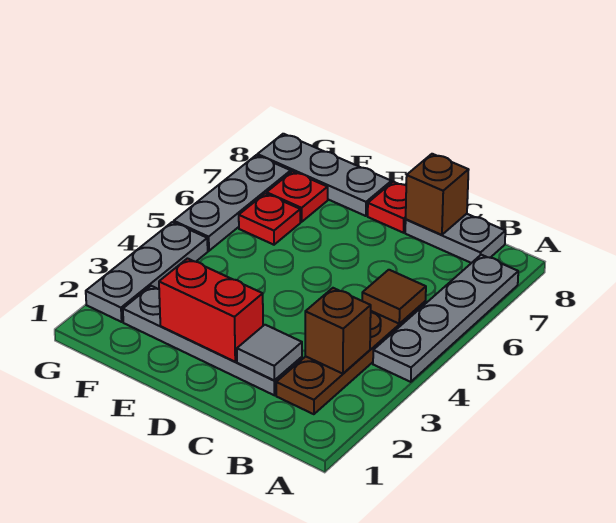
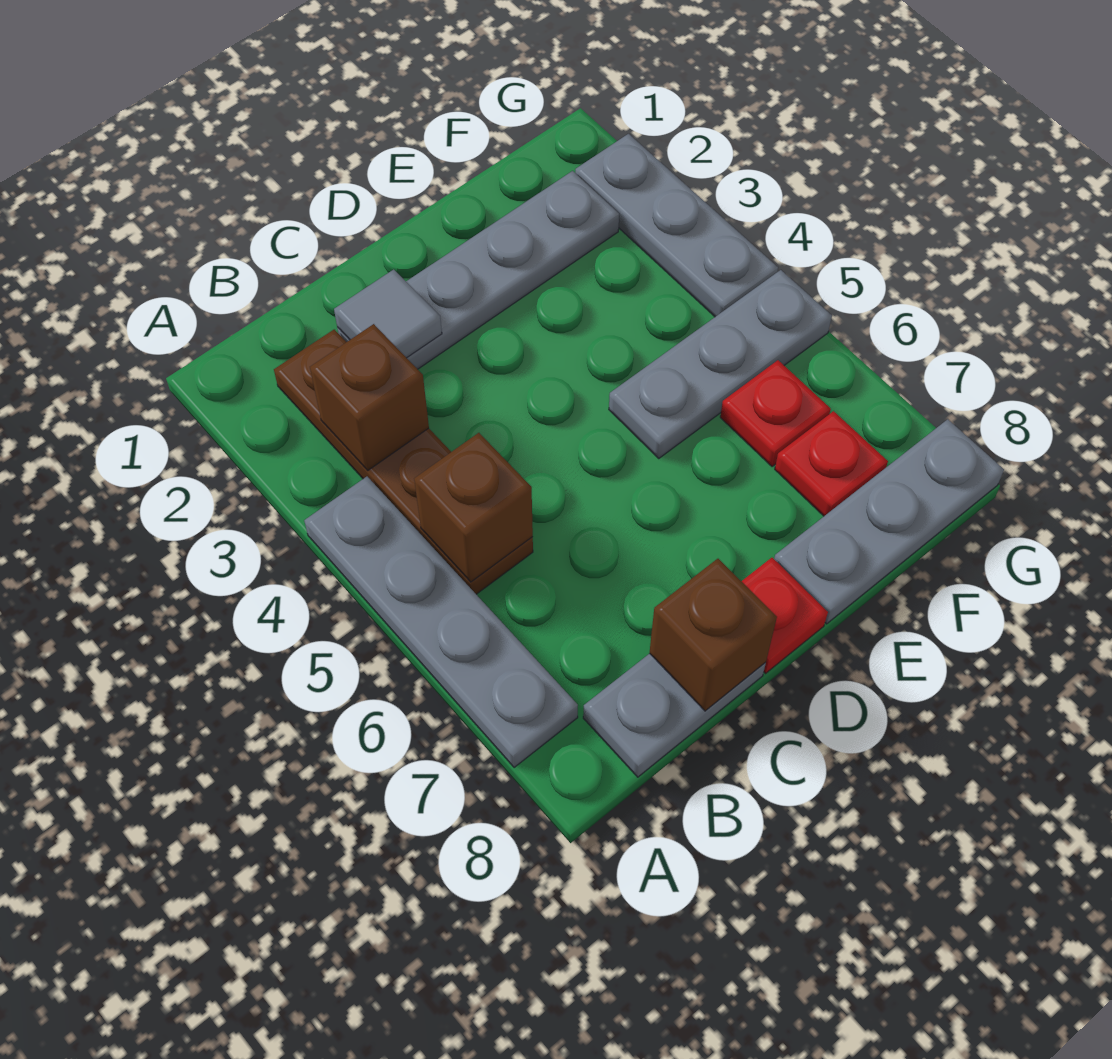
brown 1x1 tile [362,270,426,324] -> brown 1x1 brick [414,433,533,582]
red 1x2 brick [159,259,263,362] -> none
grey 1x3 plate [174,155,291,251] -> grey 1x3 plate turned to [609,270,832,459]

